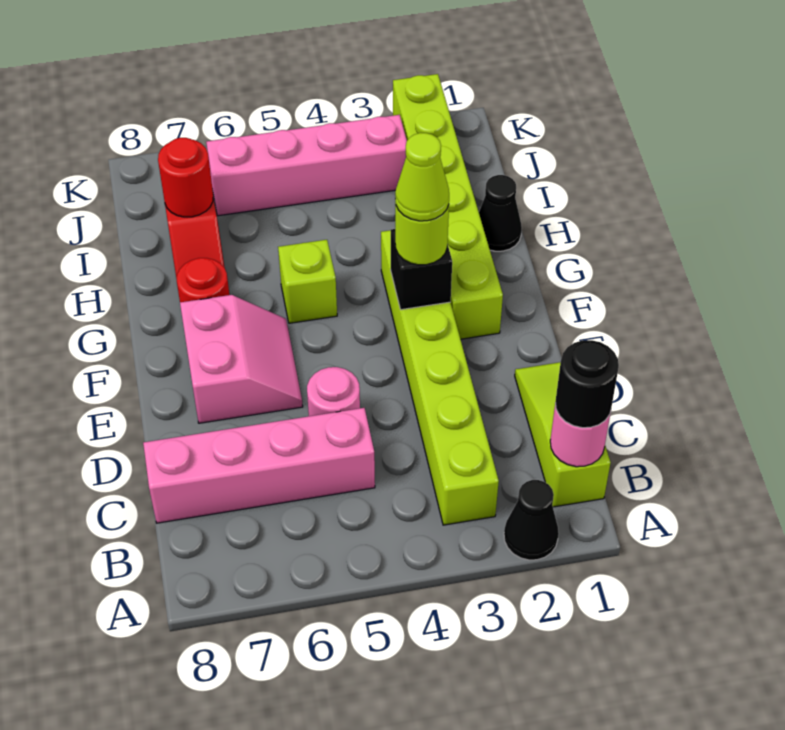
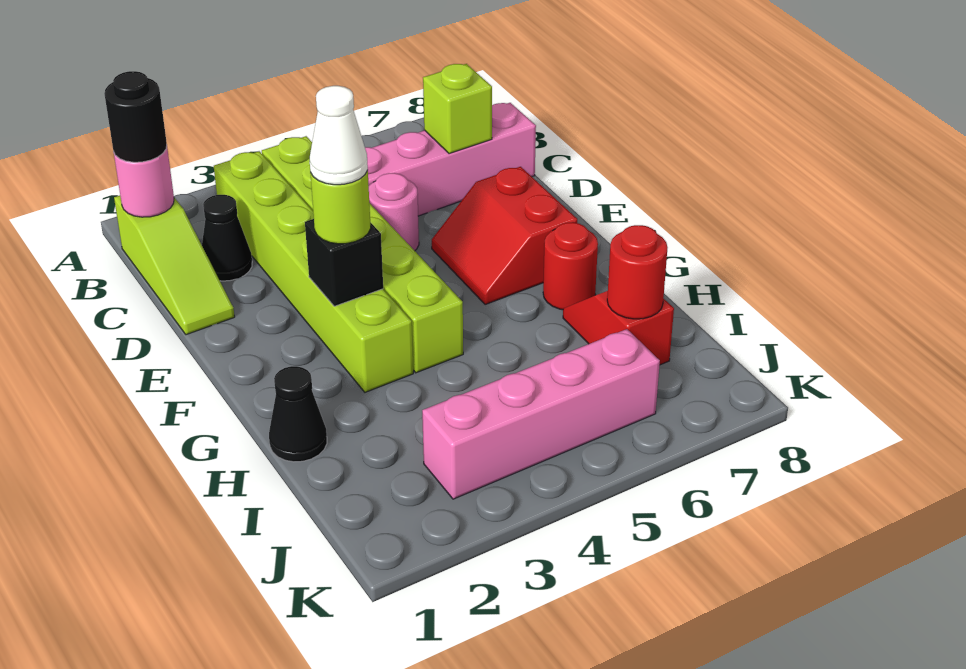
black 1x1 cone [504,480,559,560] -> black 1x1 cone moved to [202,195,252,281]
pink 2x2 slope [180,295,303,423] -> red 2x2 slope [432,167,577,305]
lime 1x6 brick [393,74,503,339] -> lime 1x6 brick moved to [262,136,463,373]
lime 1x1 cone [395,133,449,221] -> white 1x1 cone [310,86,368,185]
lime 1x1 brick [278,240,337,323] -> lime 1x1 brick moved to [423,64,492,154]

